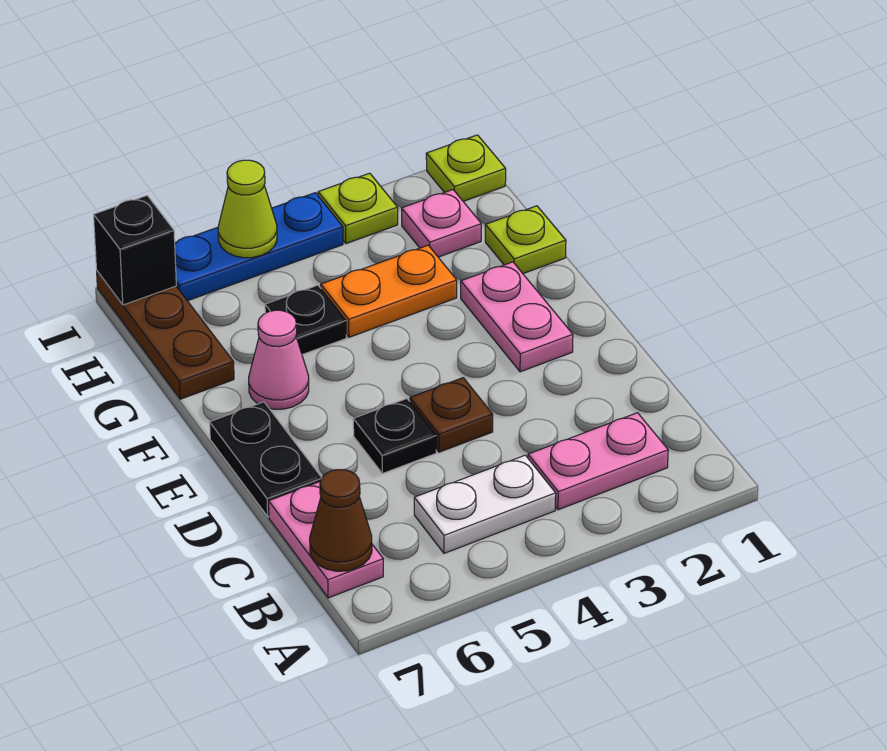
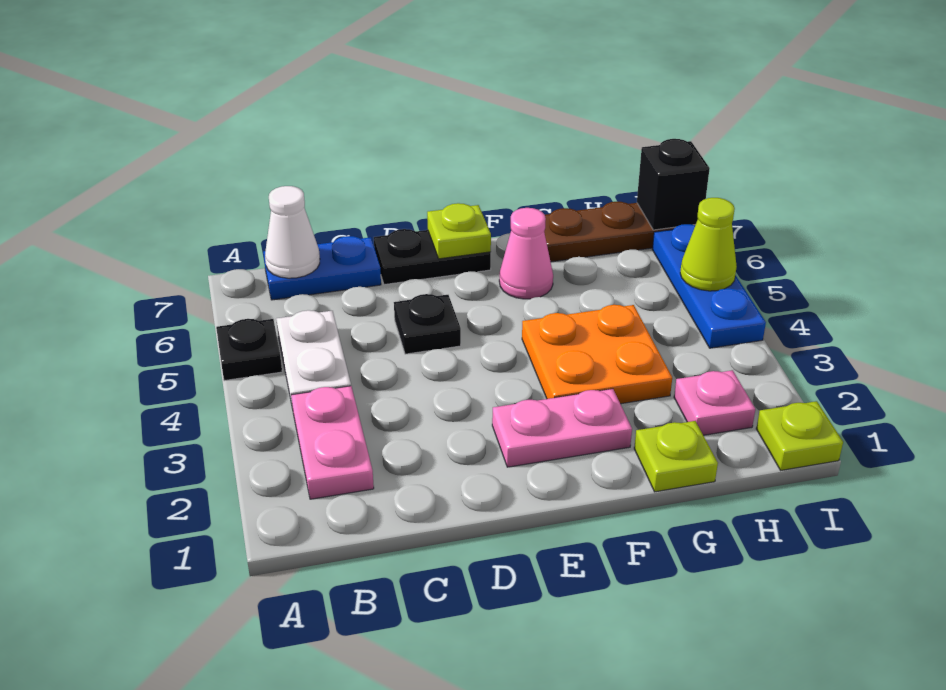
pink 1x2 plate [269,482,383,598] -> blue 1x2 plate [263,236,381,300]
brown 1x1 cone [310,470,372,571] -> white 1x1 cone [265,186,320,278]
brown 1x1 plate [410,378,493,452] -> none
orange 1x2 plate [321,245,457,337] -> orange 2x2 plate [522,305,672,404]
black 1x1 plate [265,285,346,355] -> black 1x1 plate moved to [216,319,282,381]
lime 1x1 plate [318,173,398,244] -> lime 1x1 plate moved to [427,203,491,259]

